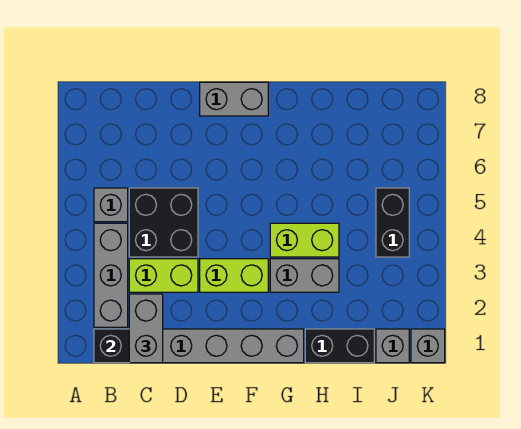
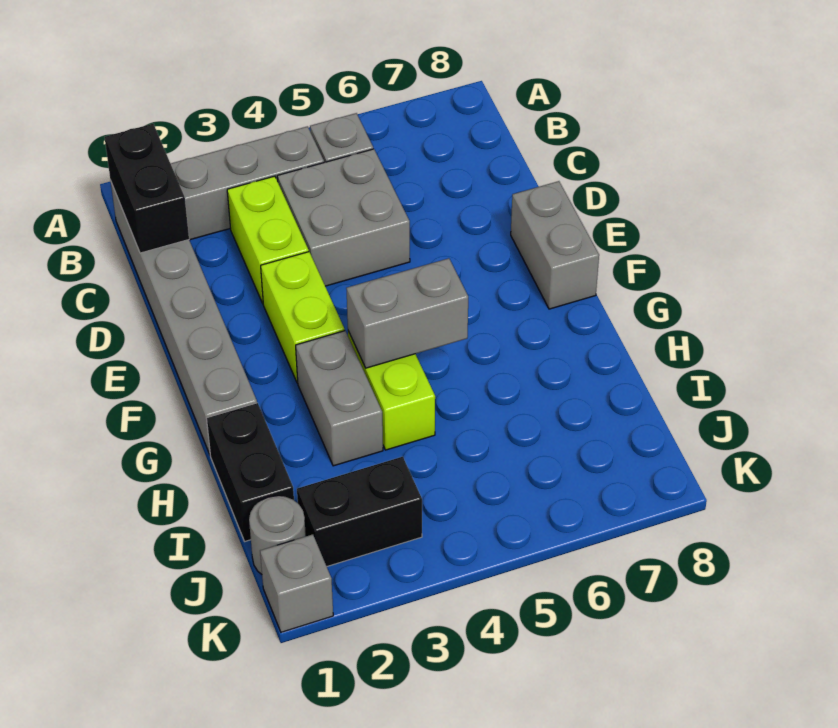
grey 1x2 brick [129,294,163,363] -> grey 1x2 brick moved to [346,258,468,368]
black 2x2 brick [129,188,198,257] -> grey 2x2 brick [277,149,410,286]
grey 1x1 brick [376,329,409,363] -> grey 1x1 round brick [249,496,306,574]
black 1x2 brick [376,188,409,257] -> black 1x2 brick moved to [297,457,422,566]

